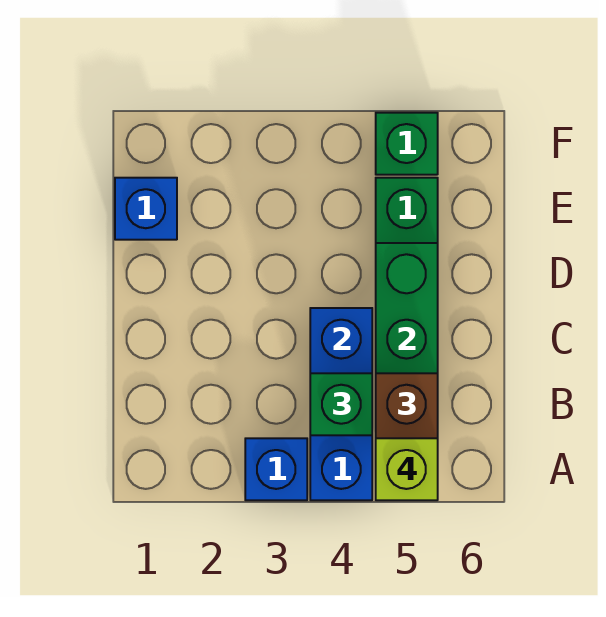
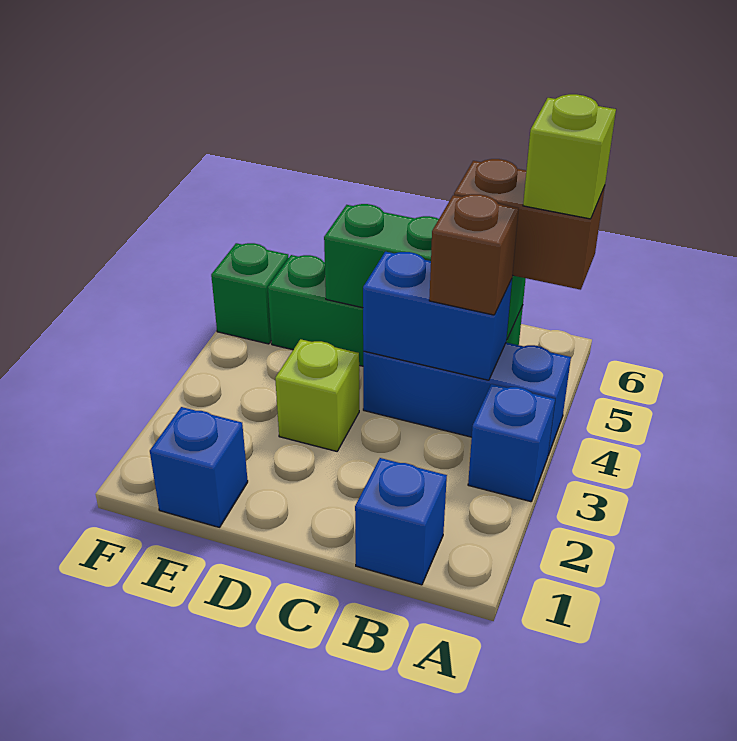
none -> blue 1x1 brick [355,458,447,585]
green 1x1 brick [310,373,372,435] -> brown 1x1 brick [429,194,519,315]
none -> lime 1x1 brick [275,339,359,451]

